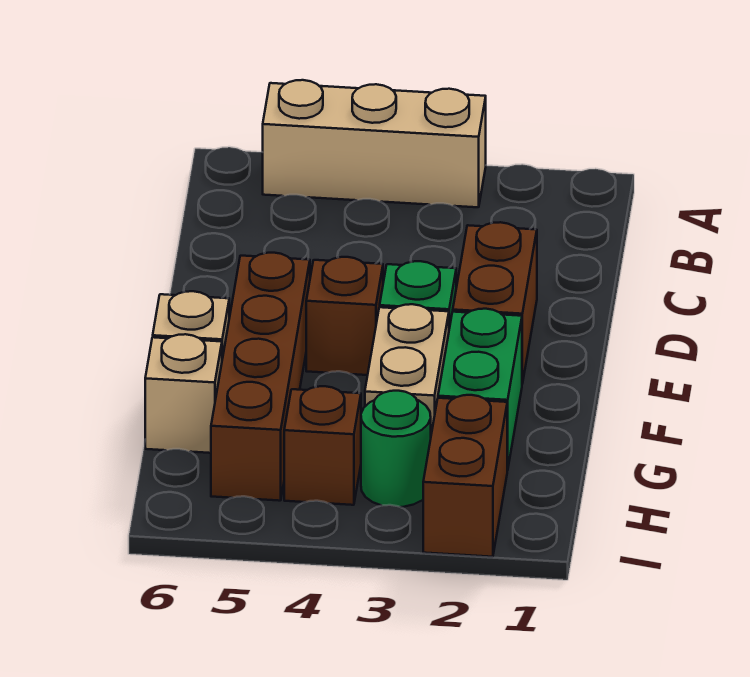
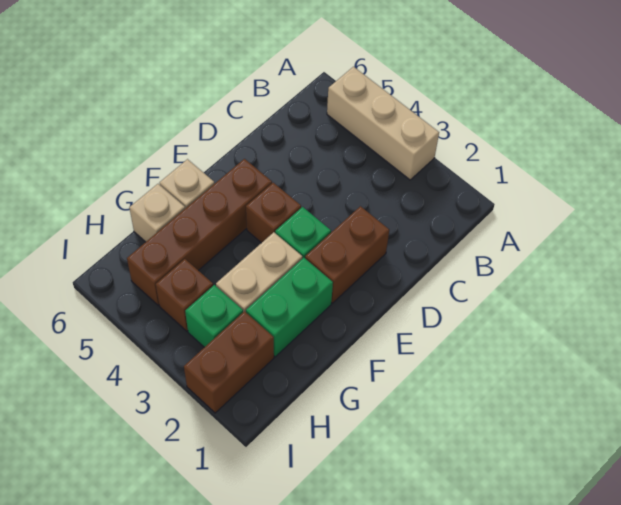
green 1x1 round brick [361,391,431,507] -> green 1x1 brick [185,285,243,347]

